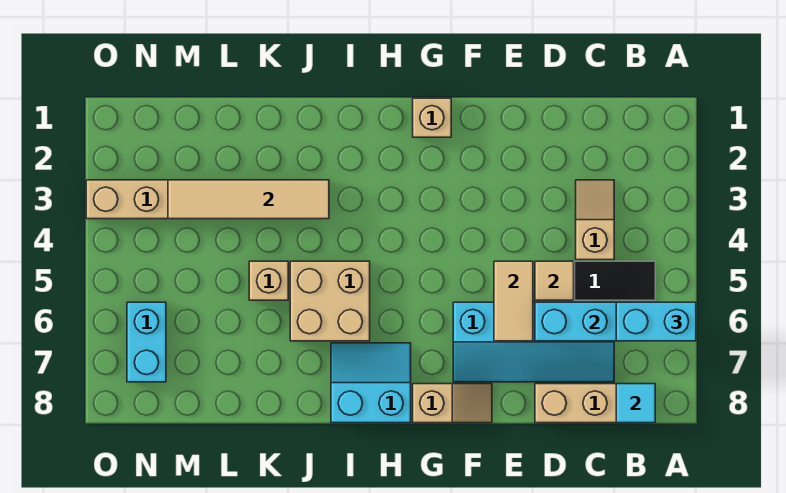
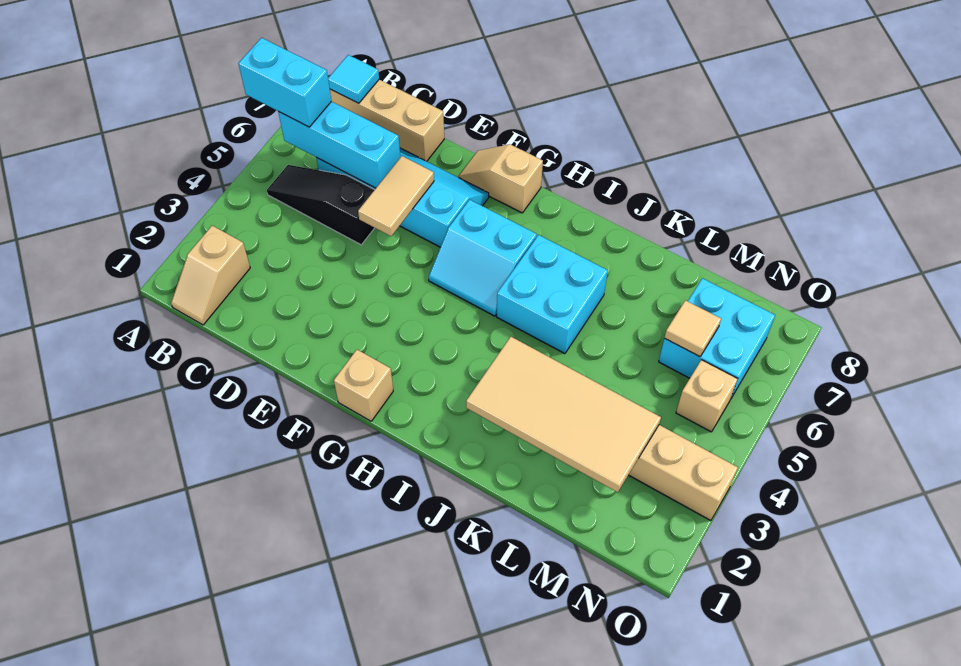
tan 1x2 slope [576,180,614,260] -> tan 1x2 slope moved to [171,226,250,325]
tan 1x1 tile [535,261,574,300] -> tan 1x1 tile moved to [665,300,721,357]
cyan 2x2 slope [331,343,411,423] -> cyan 2x2 slope moved to [429,200,537,316]
tan 2x2 brick [290,261,370,341] -> cyan 2x2 brick [497,235,608,354]
tan 1x4 tile [168,180,329,219] -> tan 2x4 tile [466,337,661,492]
tan 1x1 brick [249,261,288,300] -> tan 1x1 brick moved to [676,360,738,432]
cyan 1x2 brick [127,302,166,382] -> cyan 2x2 brick [659,278,775,398]

